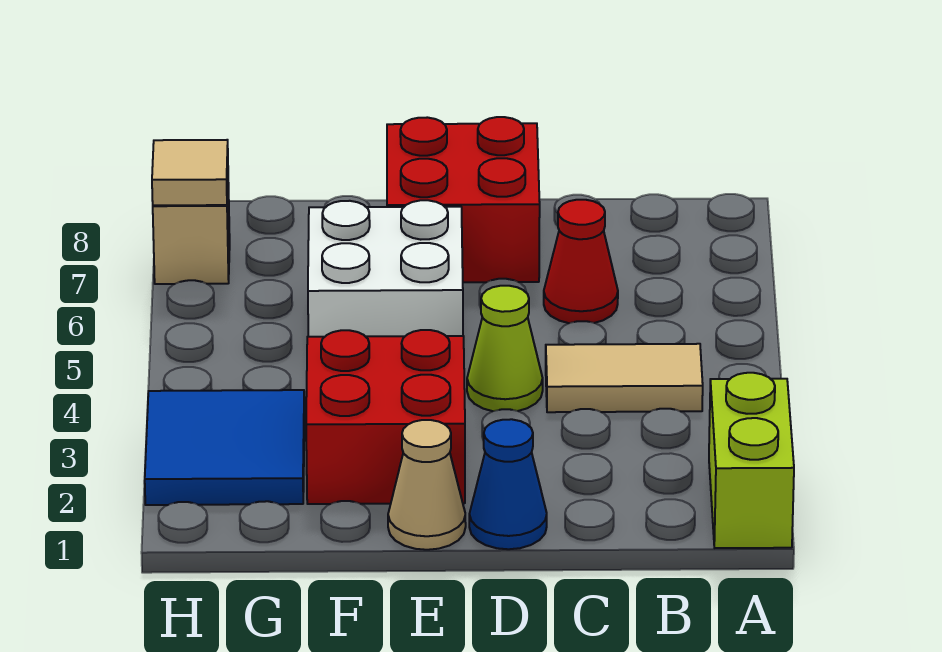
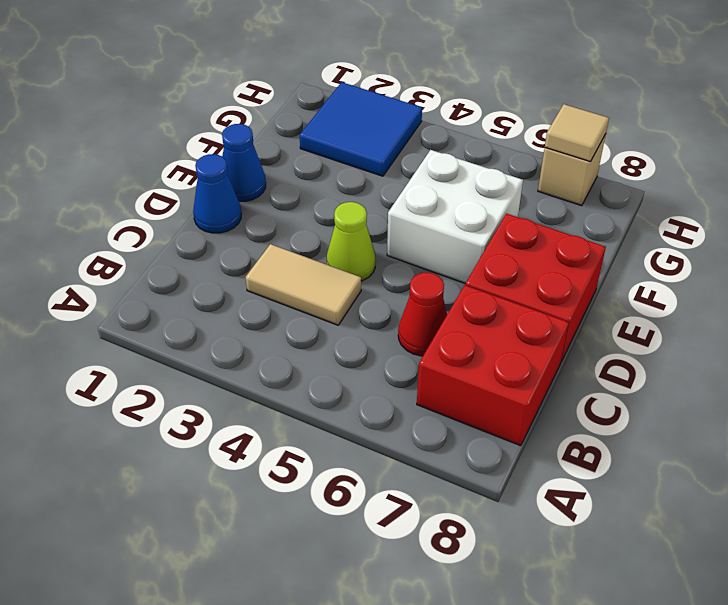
lime 1x2 brick [709,373,794,548] -> none
tan 1x2 tile [546,344,703,412] -> tan 1x2 tile turned to [245,244,361,325]
tan 1x1 cone [388,420,466,550] -> blue 1x1 cone [222,124,266,201]
red 2x2 brick [306,330,465,504] -> red 2x2 brick moved to [417,285,569,446]

